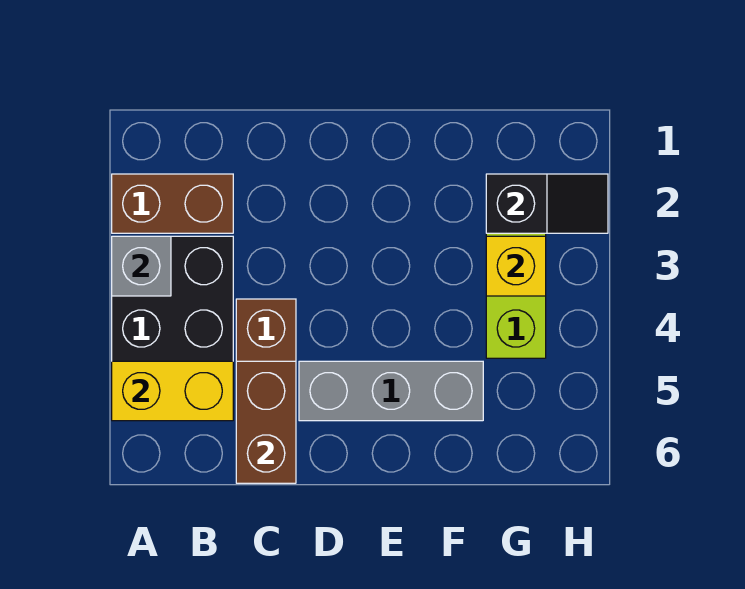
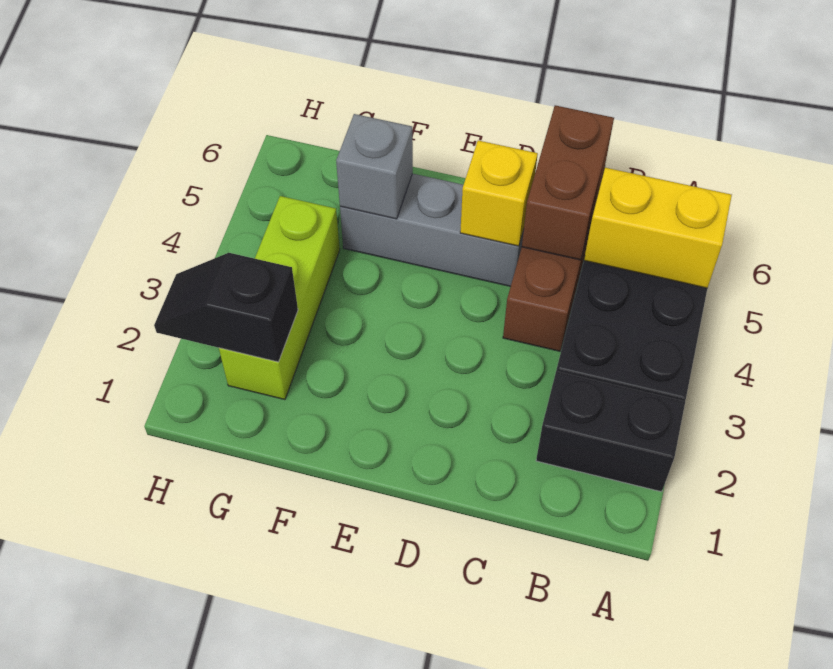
brown 1x2 brick [112,174,233,233] -> black 1x2 brick [536,371,685,492]
grey 1x1 brick [112,236,171,296] -> grey 1x1 brick moved to [336,114,413,219]
yellow 1x1 brick [486,236,546,296] -> yellow 1x1 brick moved to [460,140,538,246]

